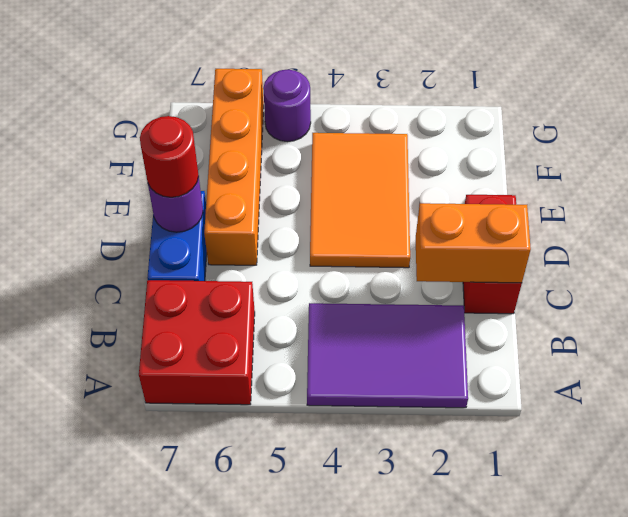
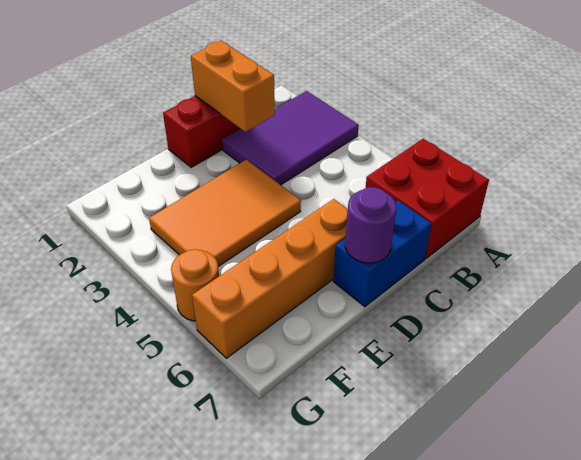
purple 2x3 tile [307,303,468,408] -> purple 2x3 tile turned to [222,91,359,185]
red 1x1 round brick [140,116,199,197] -> none
purple 1x1 round brick [263,70,311,142] -> orange 1x1 round brick [171,249,219,321]

